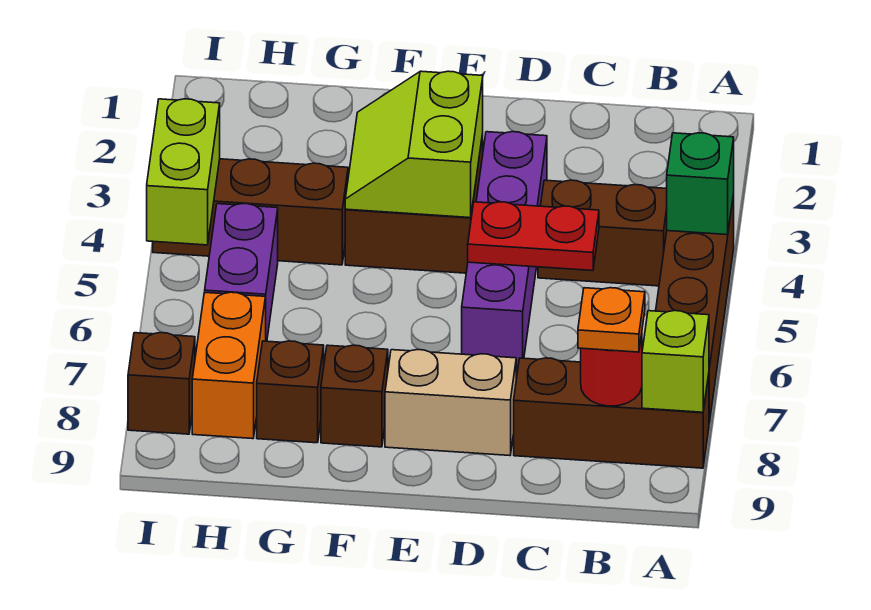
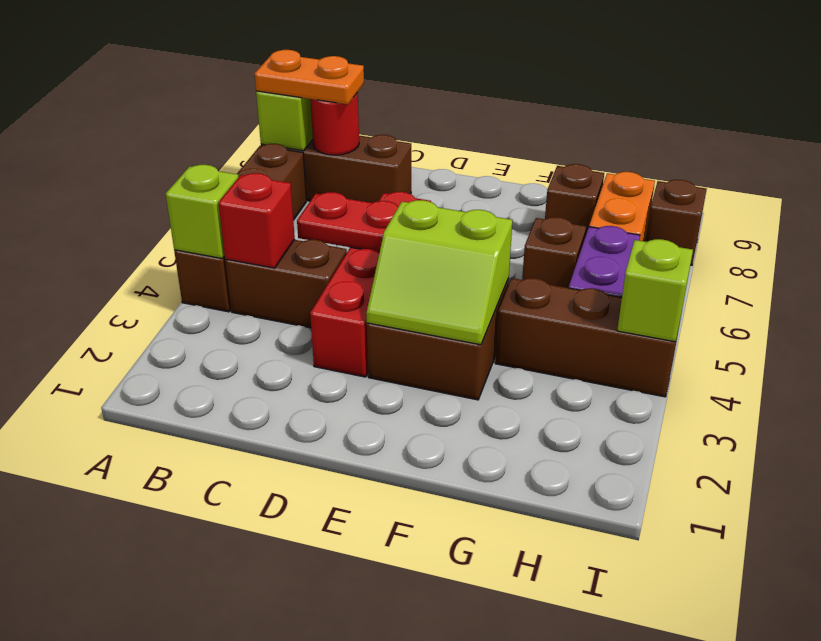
green 1x1 brick [667,133,734,235] -> lime 1x1 brick [166,165,239,259]
none -> red 1x1 brick [218,173,295,268]
orange 1x1 plate [578,288,645,352] -> orange 1x2 plate [254,50,364,104]
purple 1x4 brick [462,132,547,366] -> red 1x4 brick [310,192,431,377]
tan 1x2 brick [385,350,516,456] -> none
lime 2x2 slope [345,71,483,218] -> lime 2x2 slope turned to [366,200,512,345]
brown 1x1 brick [321,345,388,447] -> brown 1x1 brick moved to [522,217,586,288]
lime 1x2 brick [147,99,220,245] -> lime 1x1 brick [617,239,693,342]

